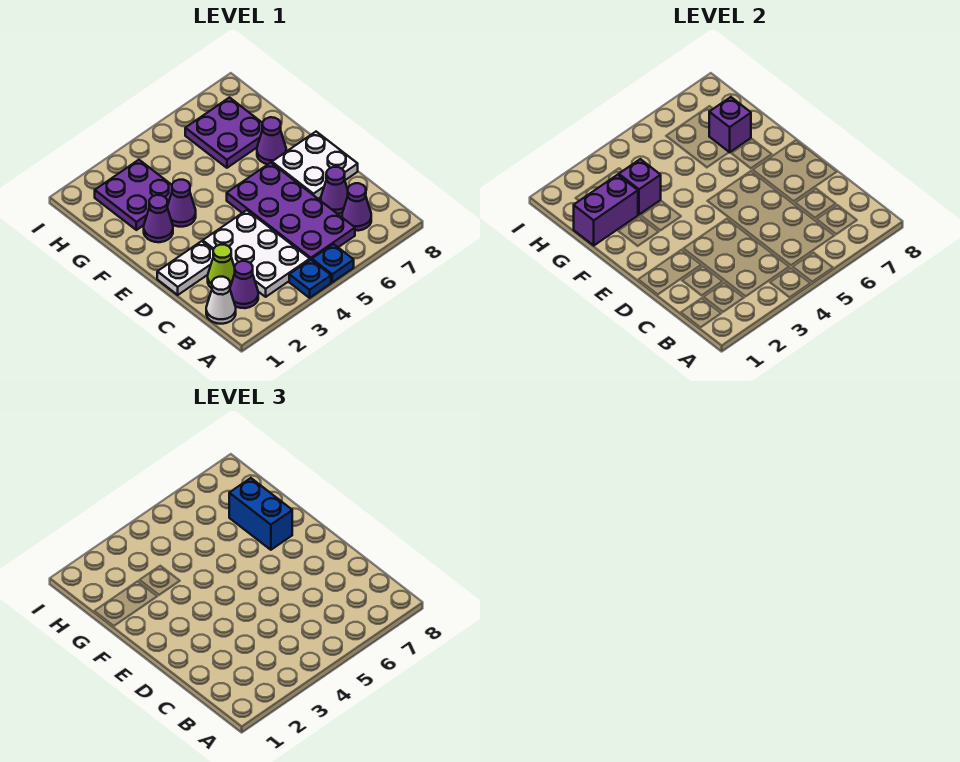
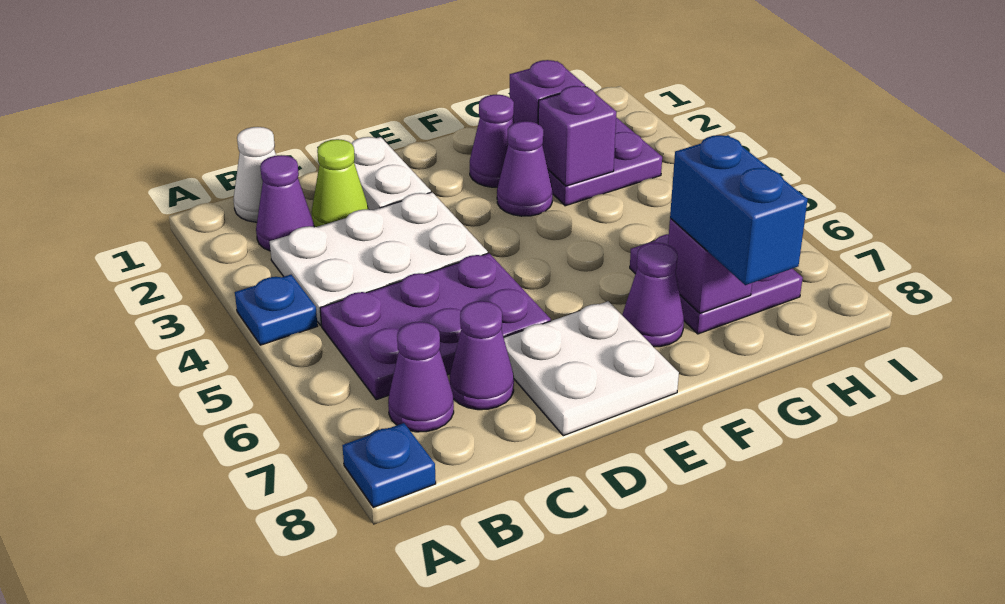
blue 1x1 plate [312,244,354,282] -> blue 1x1 plate moved to [342,423,436,507]
purple 2x4 plate [227,163,355,260] -> purple 2x3 plate [320,253,551,400]
blue 1x2 brick [229,478,292,550] -> blue 1x2 brick turned to [670,135,808,285]
purple 1x2 brick [574,175,638,245] -> purple 1x1 brick [510,60,585,124]

